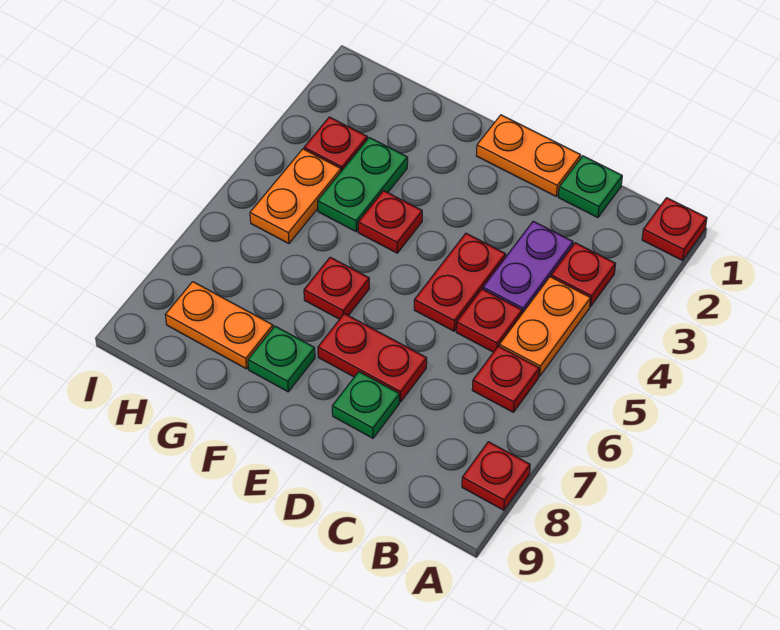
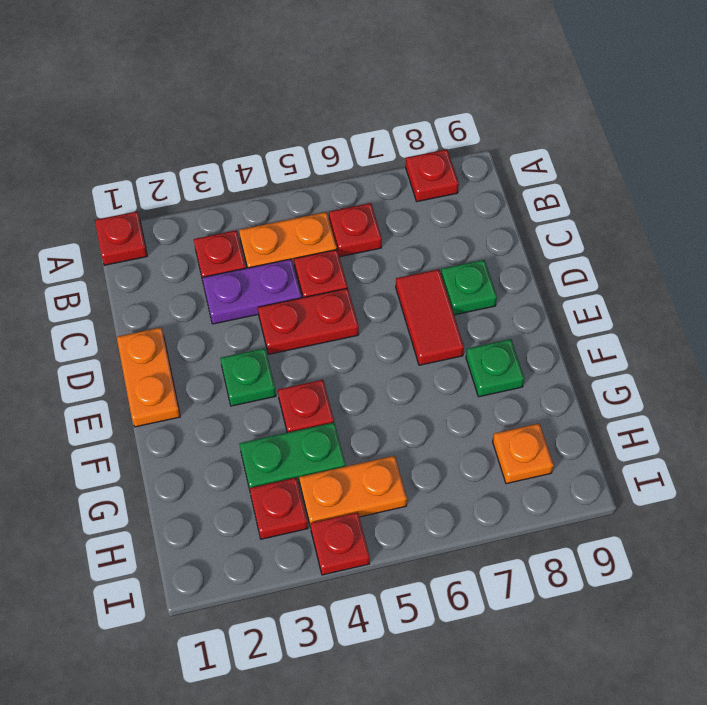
green 1x1 plate [558,156,622,218] -> green 1x1 plate moved to [220,348,276,406]
red 1x2 plate [318,314,427,402] -> red 1x2 tile [396,269,464,365]
red 1x1 plate [304,257,369,319] -> red 1x1 plate moved to [310,512,370,575]
orange 1x2 plate [165,282,273,369] -> orange 1x1 plate [493,424,554,484]

